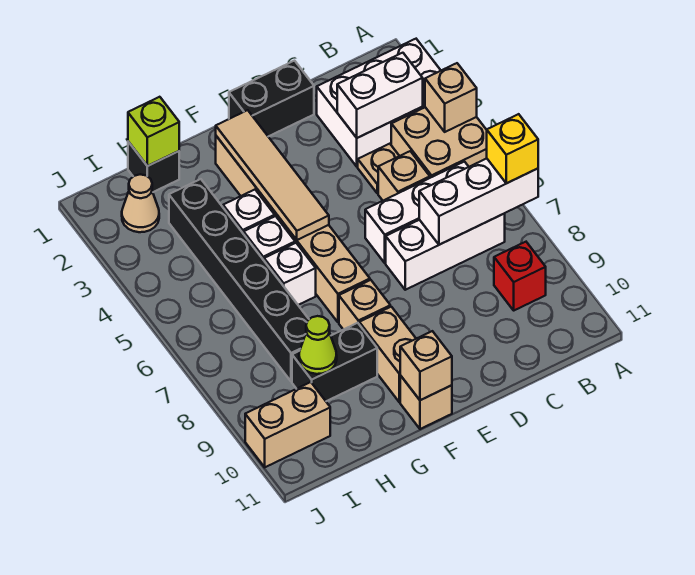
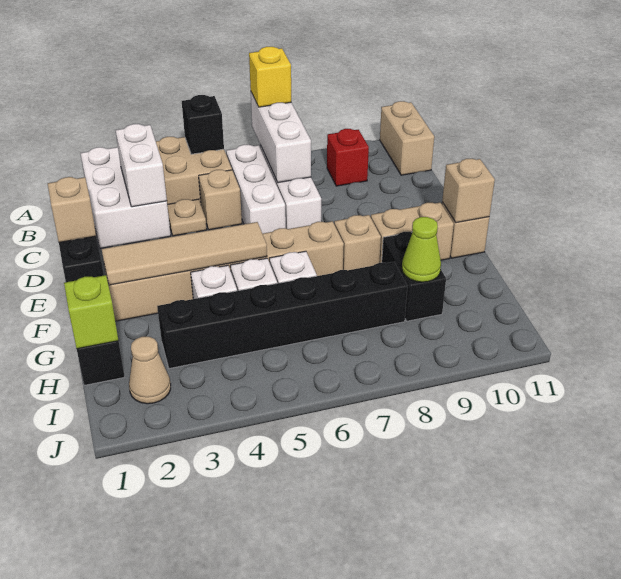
tan 1x1 brick [425,63,477,132] -> tan 1x1 brick moved to [48,177,96,242]
none -> black 1x1 brick [182,95,224,154]
tan 1x2 brick [245,382,330,467] -> tan 1x2 brick moved to [380,101,434,175]

